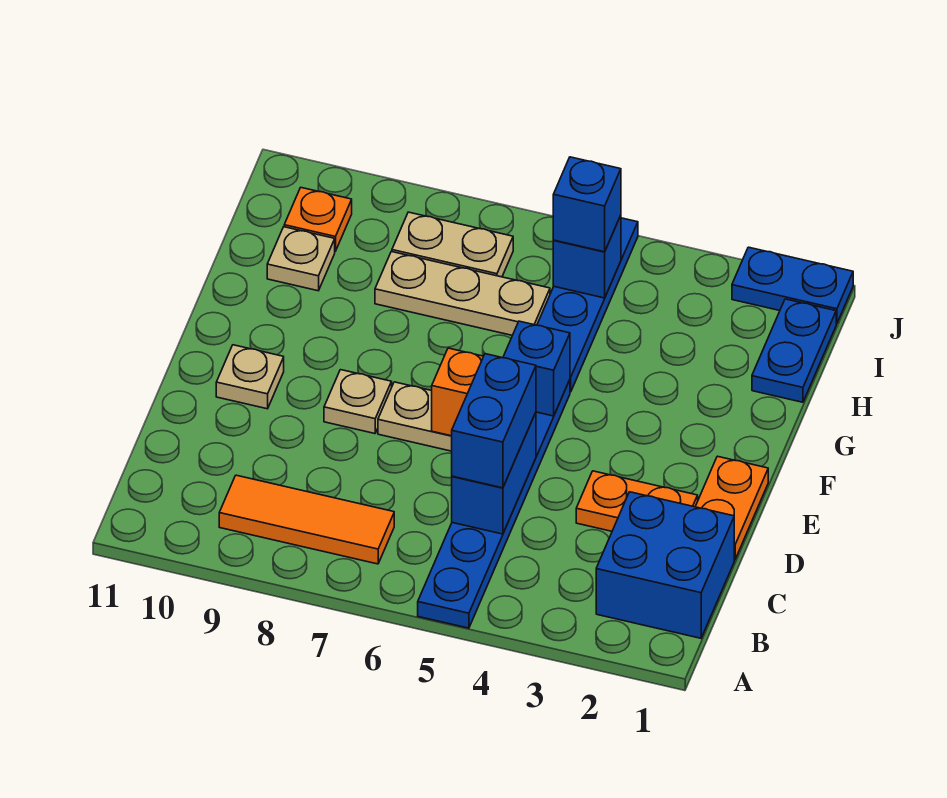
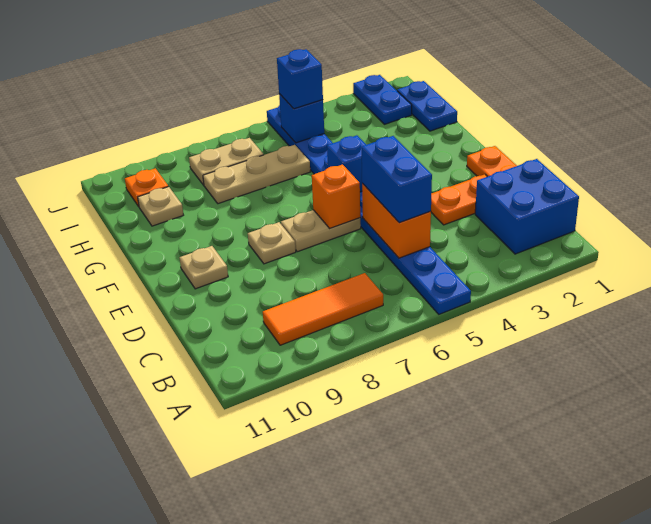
blue 1x2 brick [452,413,536,534] -> orange 1x2 brick [362,184,431,258]
blue 1x2 plate [732,247,853,324] -> blue 1x2 plate turned to [353,75,412,124]

